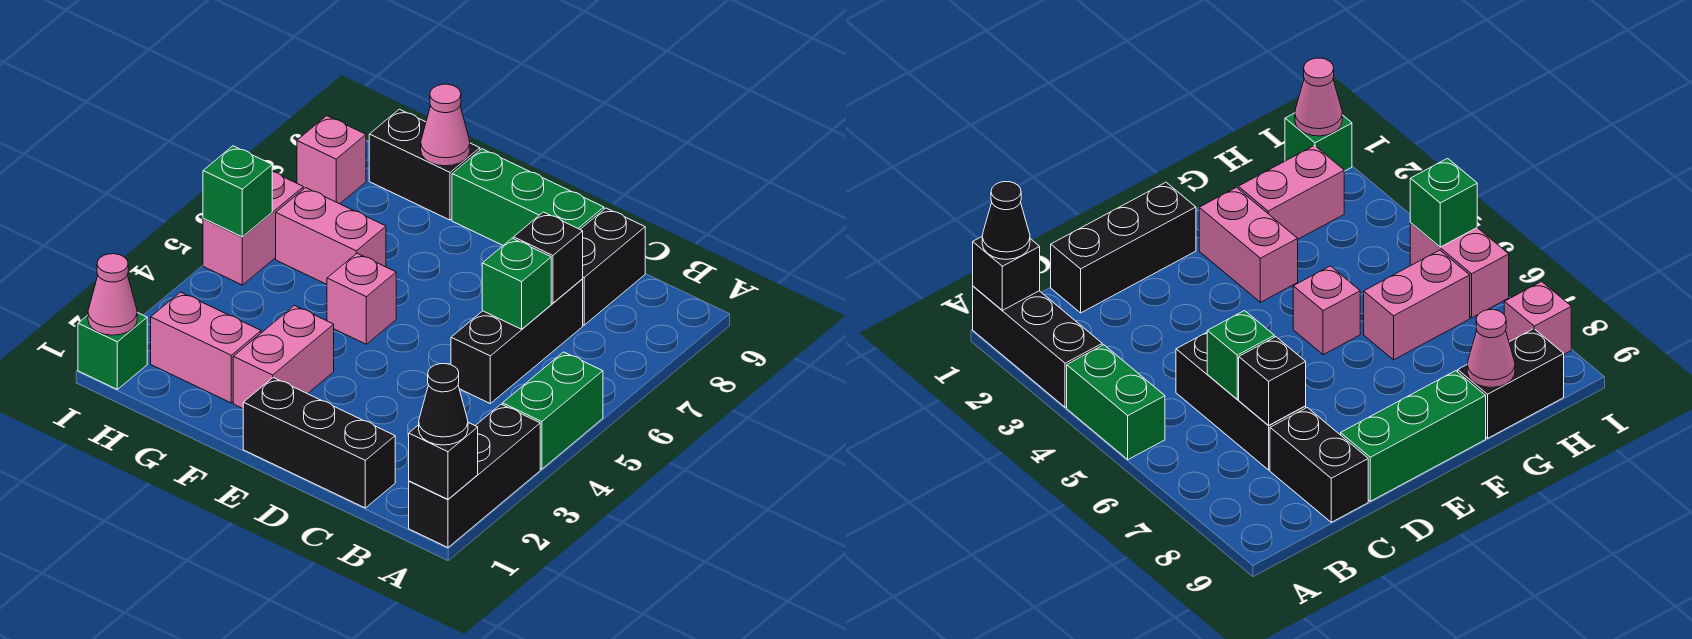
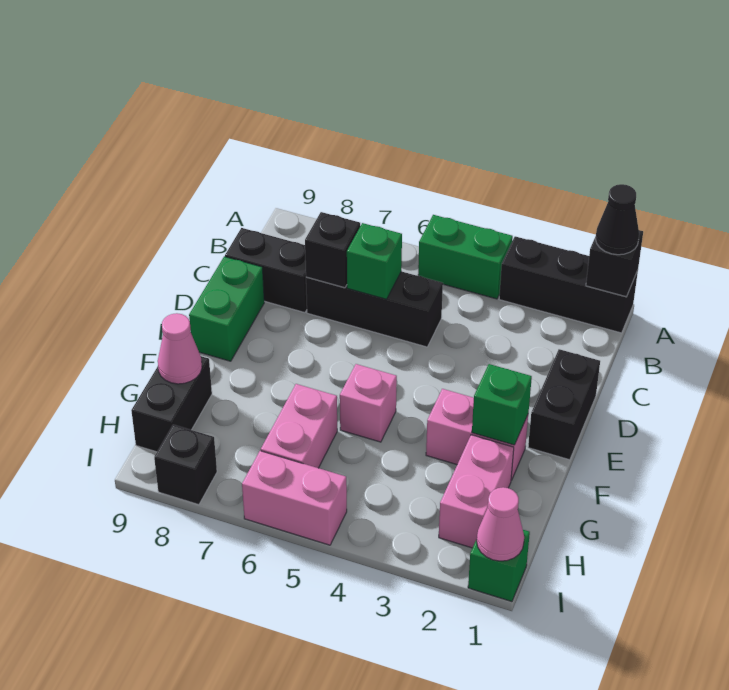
black 1x3 brick [243,378,395,508] -> black 1x2 brick [528,349,600,460]
green 1x3 brick [452,149,604,245] -> green 1x2 brick [189,256,264,361]
green 1x1 brick [203,146,272,237] -> green 1x1 brick moved to [472,364,532,445]
pink 1x1 brick [297,116,366,204] -> black 1x1 brick [154,425,217,505]

